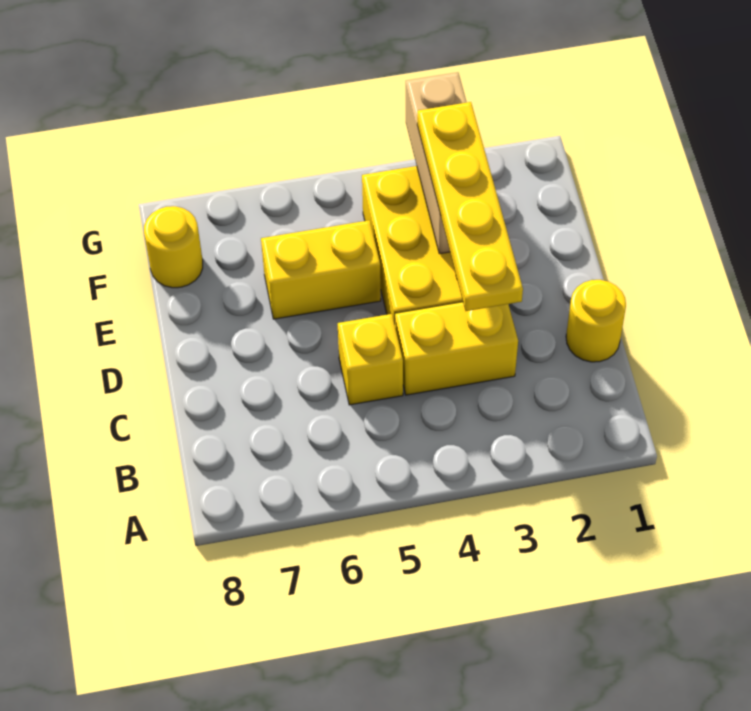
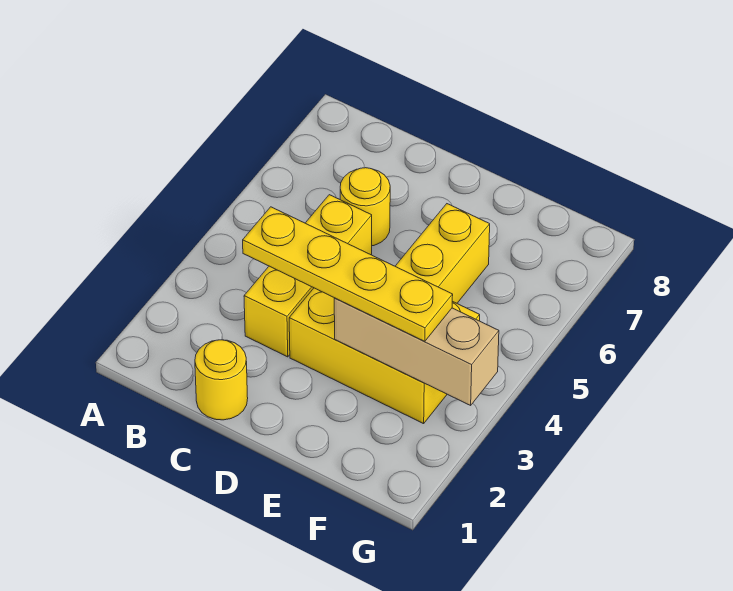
yellow 1x1 round brick [144,206,203,288] -> yellow 1x1 round brick moved to [340,168,390,246]

